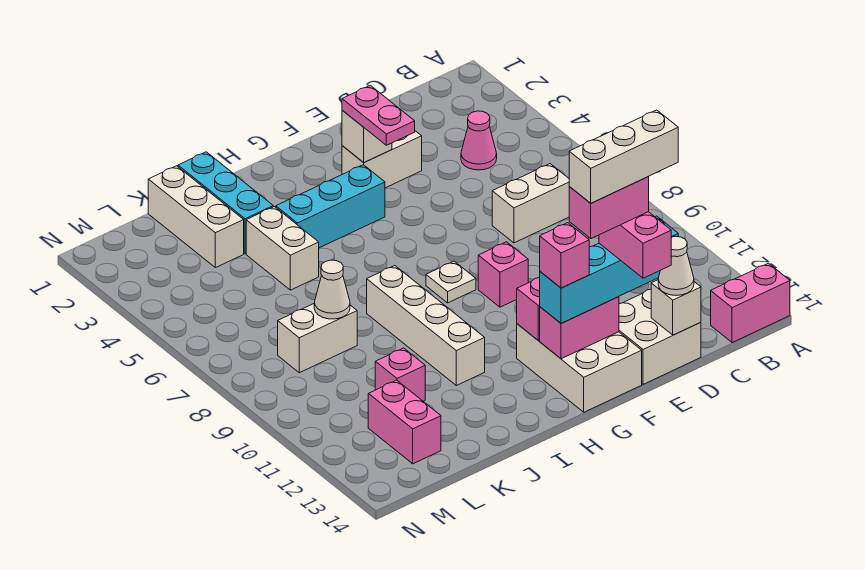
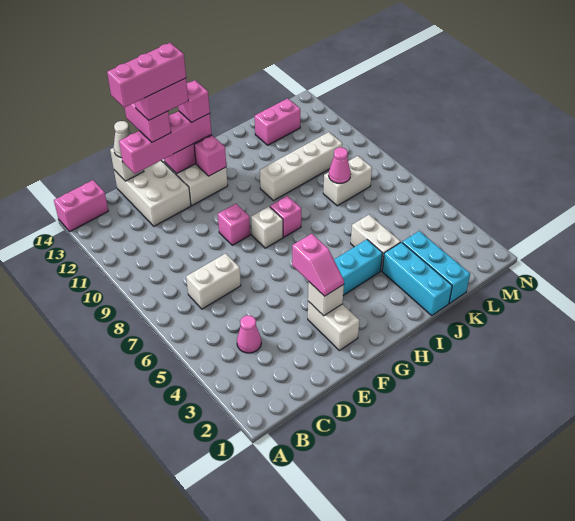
white 2x2 brick [619,289,701,384] -> white 2x3 brick [114,161,191,226]
cyan 1x4 brick [540,216,678,324] -> pink 1x4 brick [119,111,211,174]
white 1x3 brick [569,110,678,203] -> pink 1x3 brick [107,43,186,108]
white 1x2 brick [342,131,422,188] -> white 1x2 brick turned to [308,301,359,351]
pink 1x2 plate [342,85,415,145] -> pink 1x2 slope [292,234,344,296]
white 1x1 plate [426,261,476,303] -> white 1x1 brick [251,206,283,248]
white 1x4 brick [367,266,485,386] -> white 1x4 brick turned to [260,132,342,201]
white 1x3 brick [148,166,244,268] -> cyan 1x3 brick [402,231,470,303]
white 1x1 cone [314,260,350,319] -> pink 1x1 cone [329,147,351,183]
pink 1x1 brick [375,348,425,401] -> pink 1x1 brick moved to [270,196,301,237]
pink 1x2 brick [368,380,441,464] -> pink 1x2 brick turned to [255,98,300,145]

